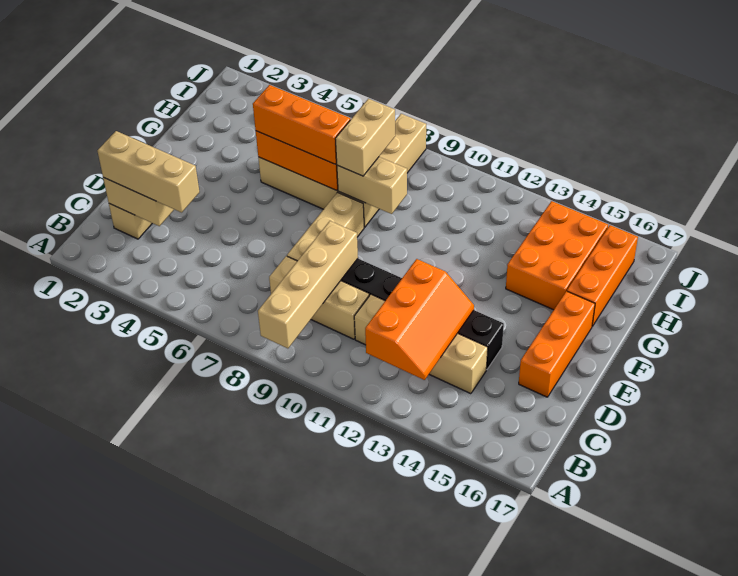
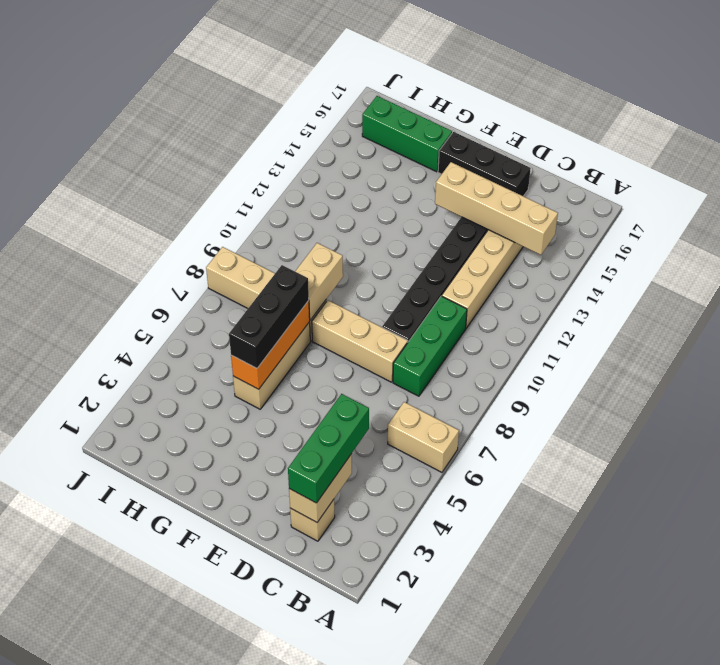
tan 1x4 brick [258,221,358,348] -> tan 1x4 brick moved to [435,162,558,255]
orange 2x3 slope [365,259,474,380] -> none
tan 1x3 brick [98,131,199,212] -> green 1x3 brick [288,394,369,503]
tan 1x3 brick [269,256,369,339] -> green 1x3 brick [393,296,467,396]
orange 1x3 brick [519,291,595,397] -> black 1x3 brick [438,132,531,196]
orange 1x3 brick [253,85,350,164] -> black 1x3 brick [229,265,309,368]
tan 1x2 brick [335,99,395,176] -> tan 1x2 brick moved to [388,402,459,472]
orange 2x3 brick [506,201,608,310] -> none
orange 1x3 brick [567,225,638,326] -> green 1x3 brick [362,96,452,172]

